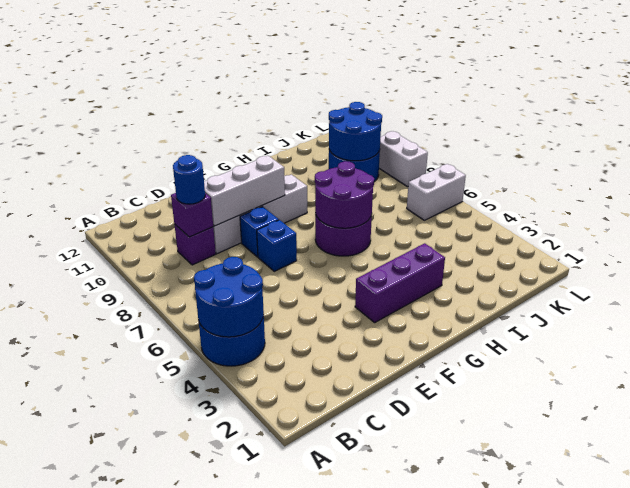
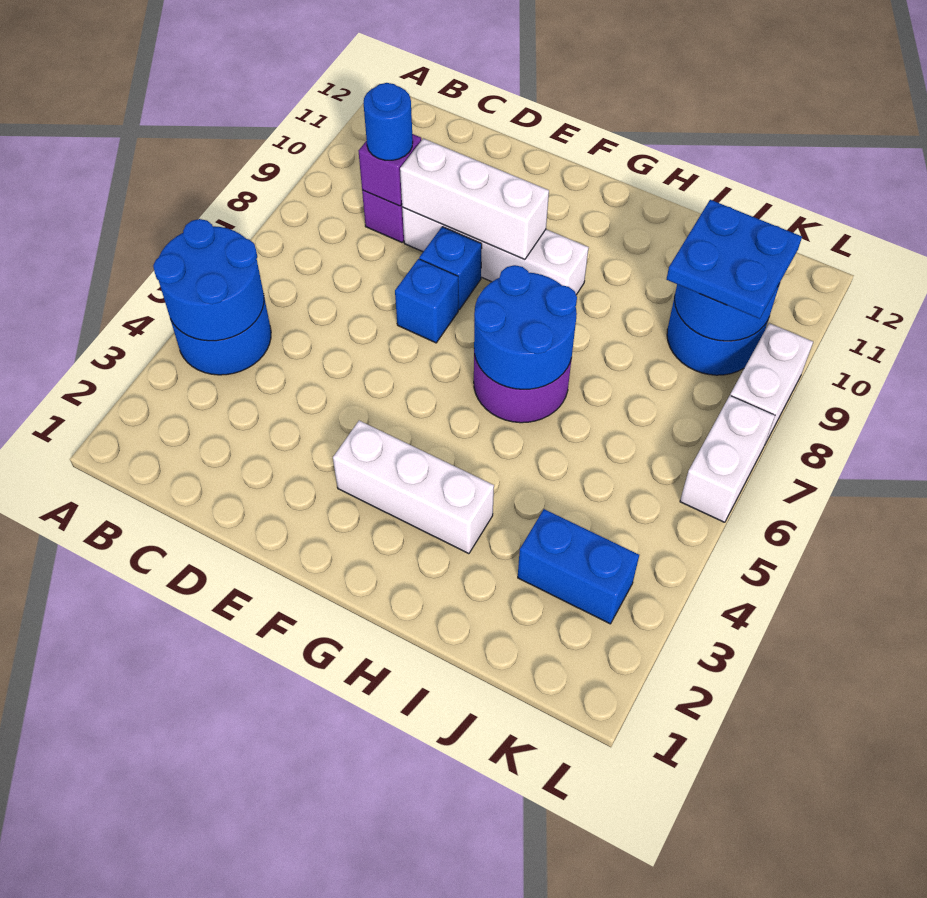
purple 1x3 brick [355,243,445,323] -> white 1x3 brick [333,421,494,554]
purple 2x2 round brick [315,161,374,228] -> blue 2x2 round brick [474,265,577,389]
none -> blue 1x2 brick [518,509,639,624]
none -> blue 2x2 plate [666,200,802,319]
white 1x2 brick [407,164,466,220] -> white 1x2 brick turned to [680,396,775,522]

